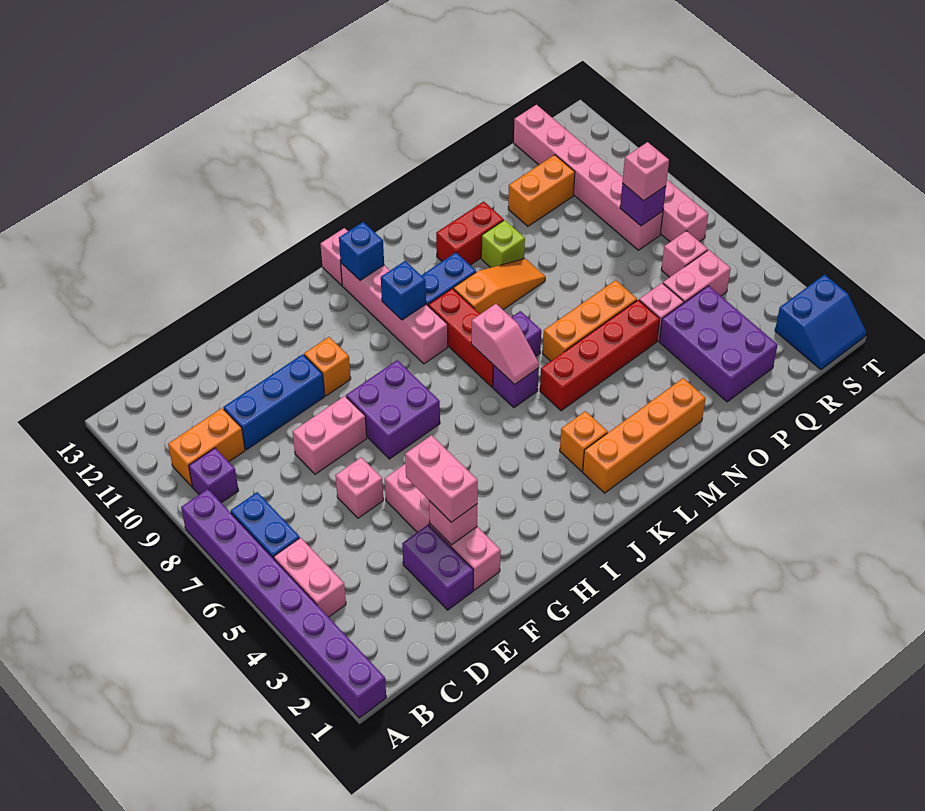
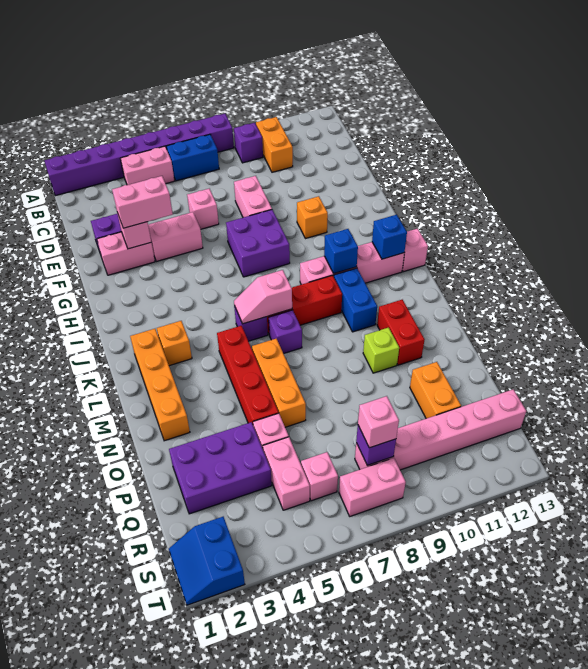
blue 1x3 brick [223,354,325,450] -> none
orange 1x3 slope [454,259,545,314] -> none

